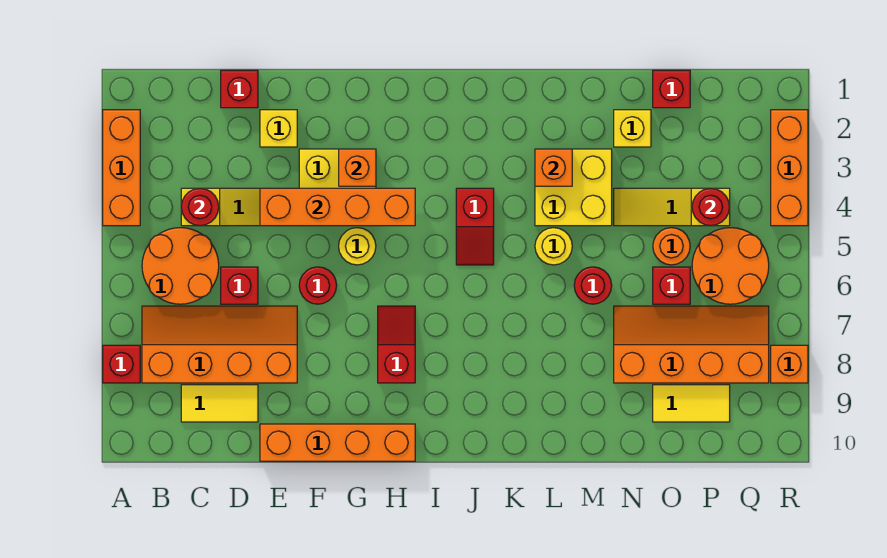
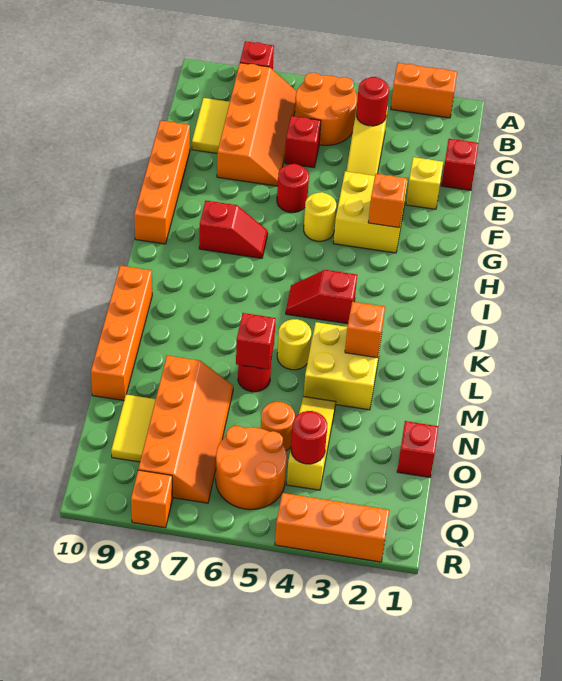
orange 1x3 brick [103,110,140,226] -> orange 1x2 brick [391,63,457,118]
orange 1x4 brick [260,188,415,226] -> orange 1x4 brick moved to [91,266,152,400]
yellow 1x1 brick [614,110,651,147] -> none
red 1x1 brick [653,267,690,304] -> red 1x1 brick moved to [236,313,276,369]

